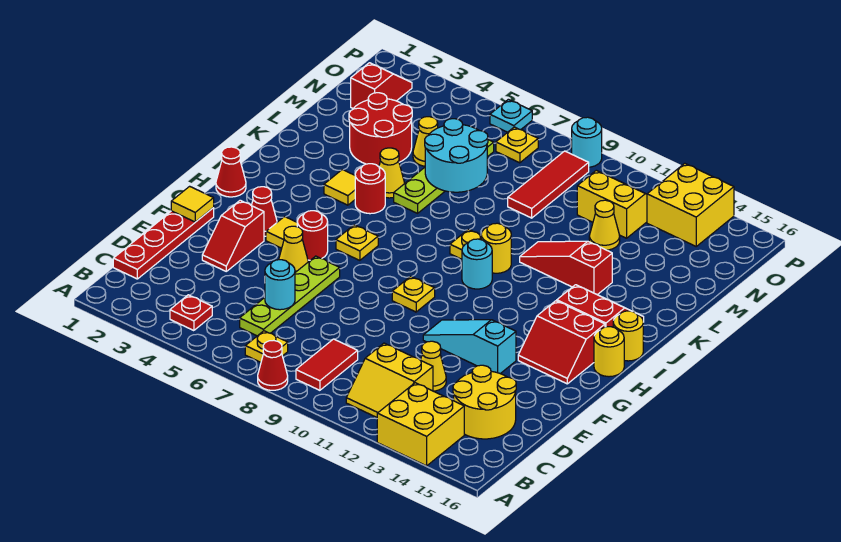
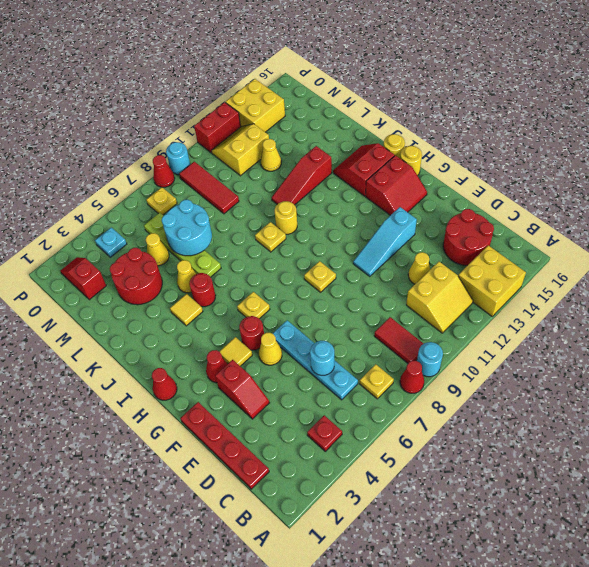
lime 1x4 plate [240,256,340,336] -> cyan 1x4 plate [272,320,358,400]
yellow 2x2 round brick [453,365,516,439] -> red 2x2 round brick [443,209,494,266]
yellow 1x1 tile [171,186,214,222] -> none
cyan 1x1 round brick [462,239,492,289] -> cyan 1x1 round brick moved to [417,342,443,377]
cyan 1x1 plate [490,99,532,132] -> cyan 1x1 plate moved to [95,227,127,257]
none -> red 1x1 cone [153,155,175,187]
none -> red 1x2 brick [194,102,241,153]

